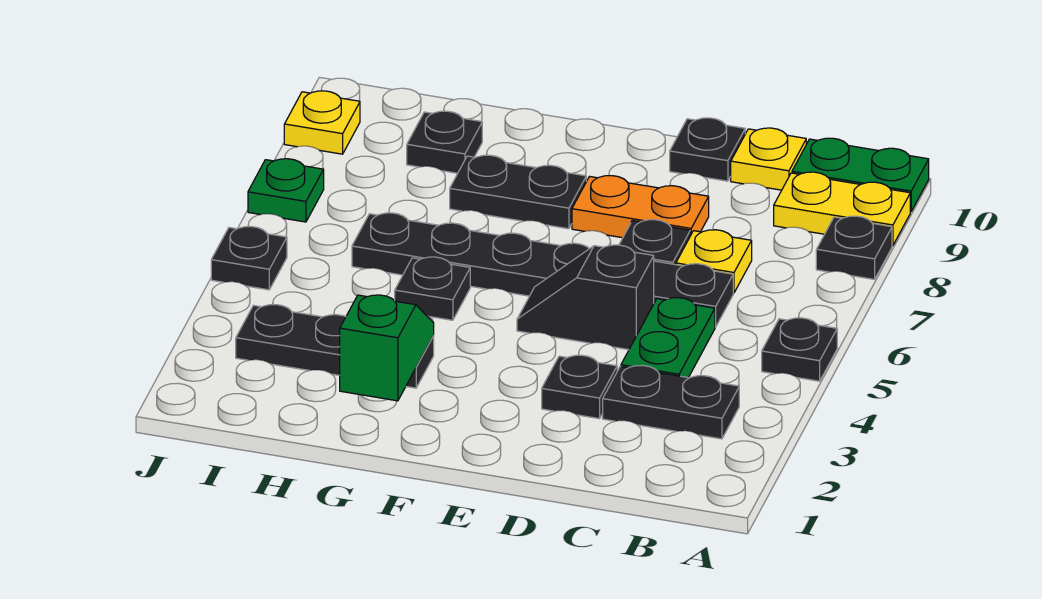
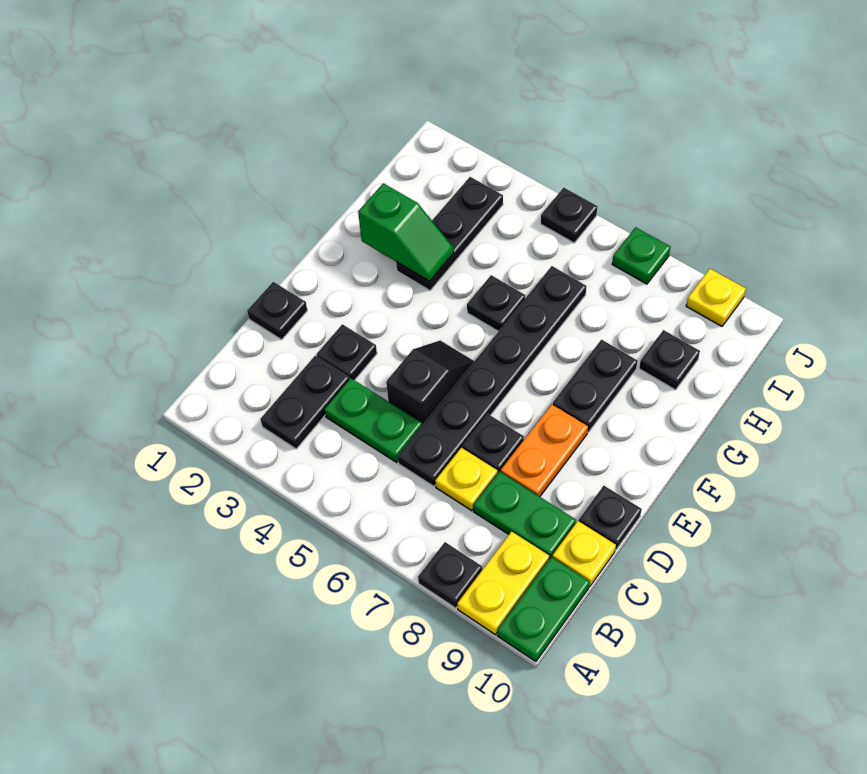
black 1x1 plate [762,318,837,381] -> black 1x1 plate moved to [247,282,307,340]
none -> green 1x2 plate [474,472,576,559]

